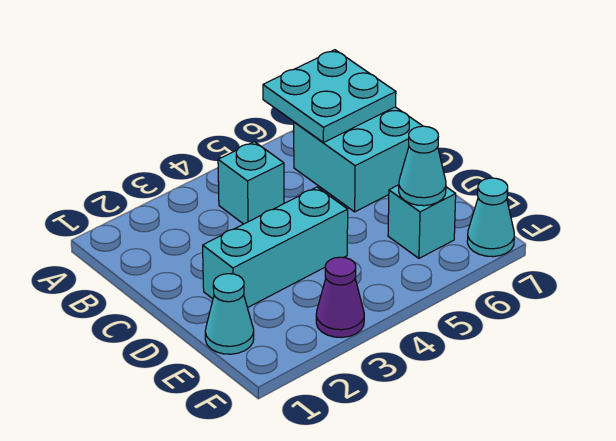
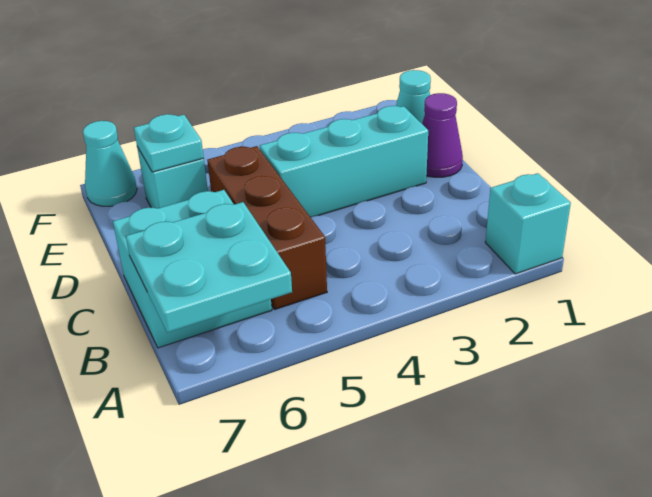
cyan 1x1 brick [218,142,284,224] -> cyan 1x1 brick moved to [485,173,571,274]
none -> brown 1x3 brick [207,146,327,309]
cyan 1x1 cone [399,126,446,206] -> cyan 1x1 plate [134,114,204,172]
purple 1x1 cone [316,257,364,337] -> purple 1x1 cone moved to [422,93,463,177]

